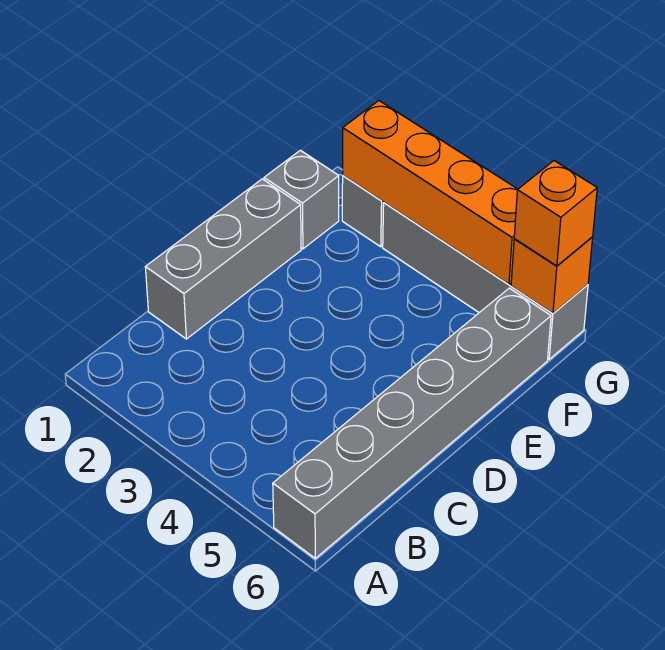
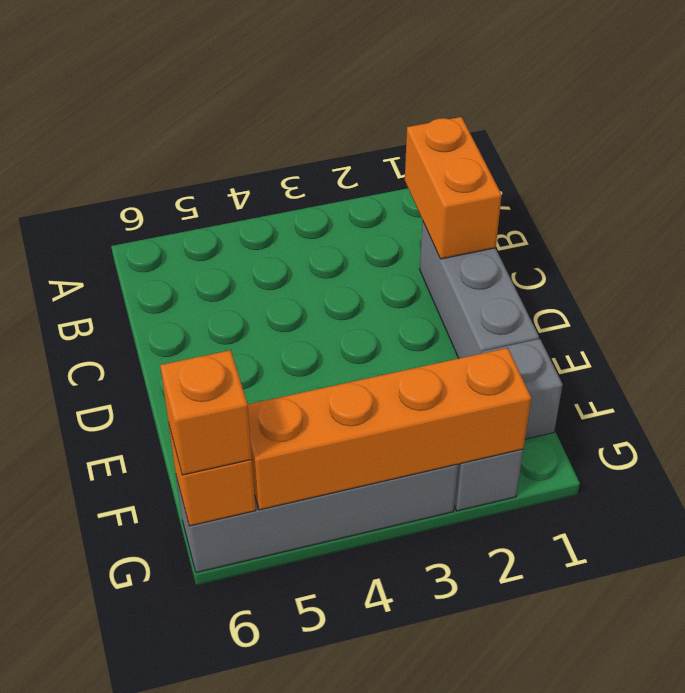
grey 1x6 brick [273,288,551,558] -> none
none -> orange 1x2 brick [405,117,502,259]

